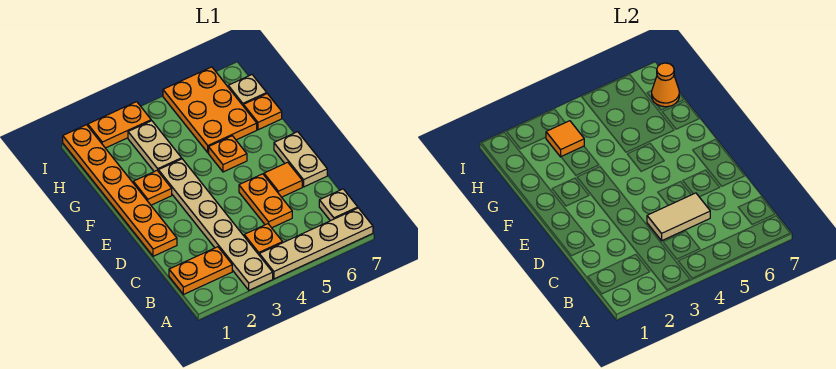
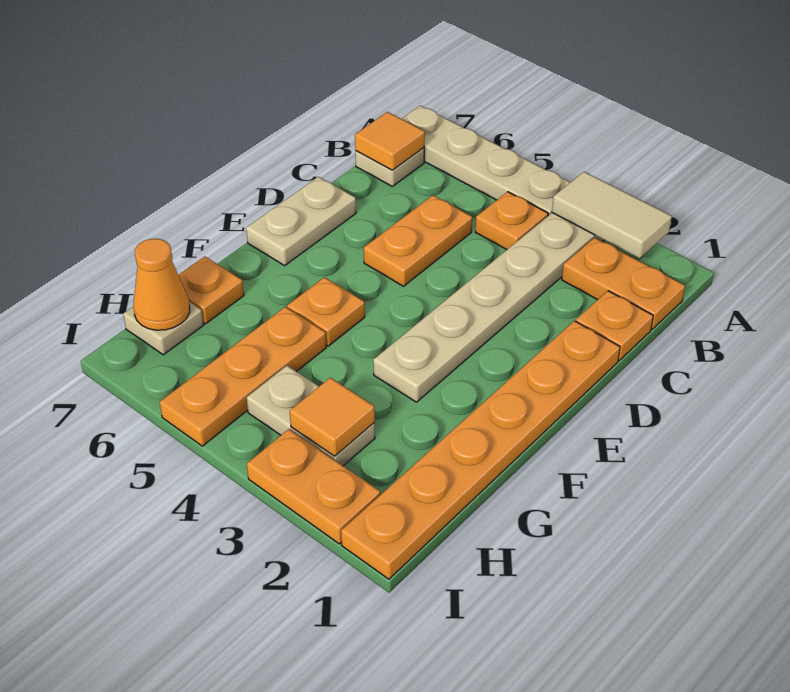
tan 1x2 tile [647,193,710,241] -> tan 1x2 tile moved to [552,172,672,258]
orange 1x1 tile [264,162,302,197] -> orange 1x1 tile moved to [355,112,425,170]
orange 1x1 plate [133,171,172,205] -> orange 1x1 plate moved to [576,291,653,361]
tan 1x2 plate [128,121,182,172] -> tan 1x2 plate turned to [247,366,375,466]
orange 2x3 plate [163,67,257,153] -> orange 1x3 plate [160,307,326,446]

